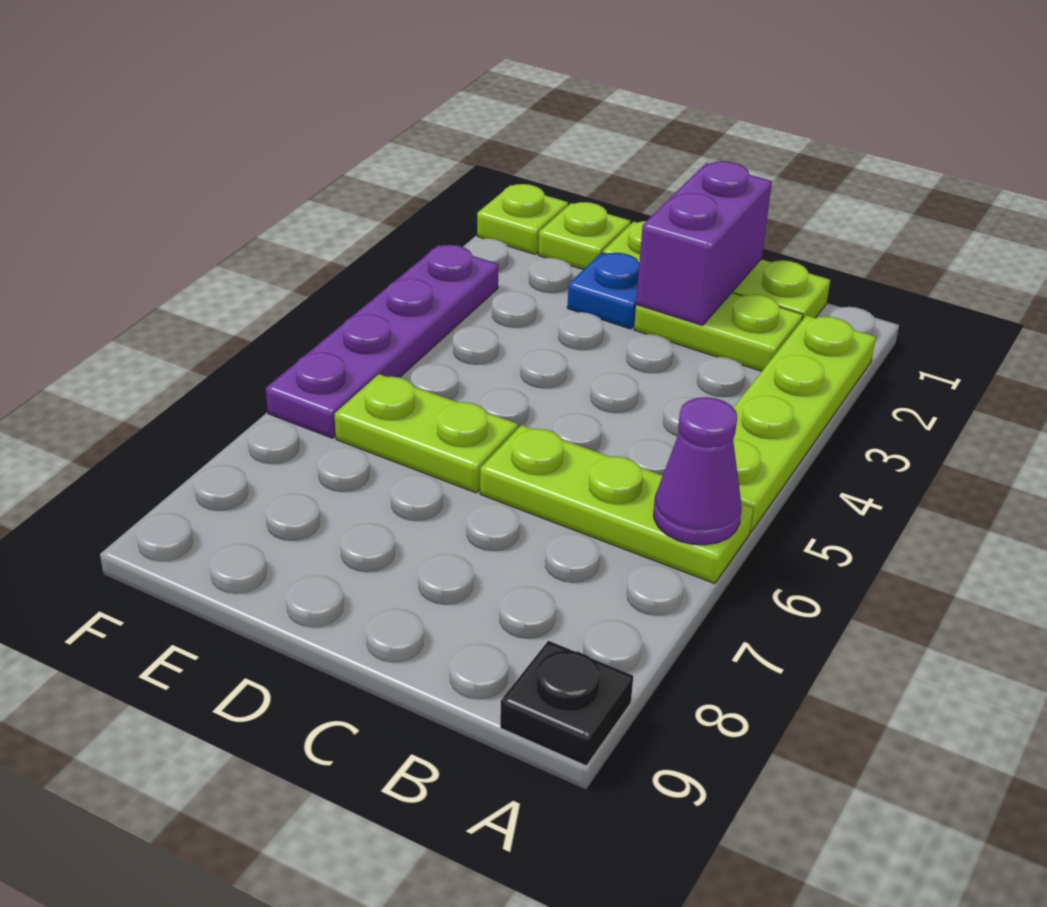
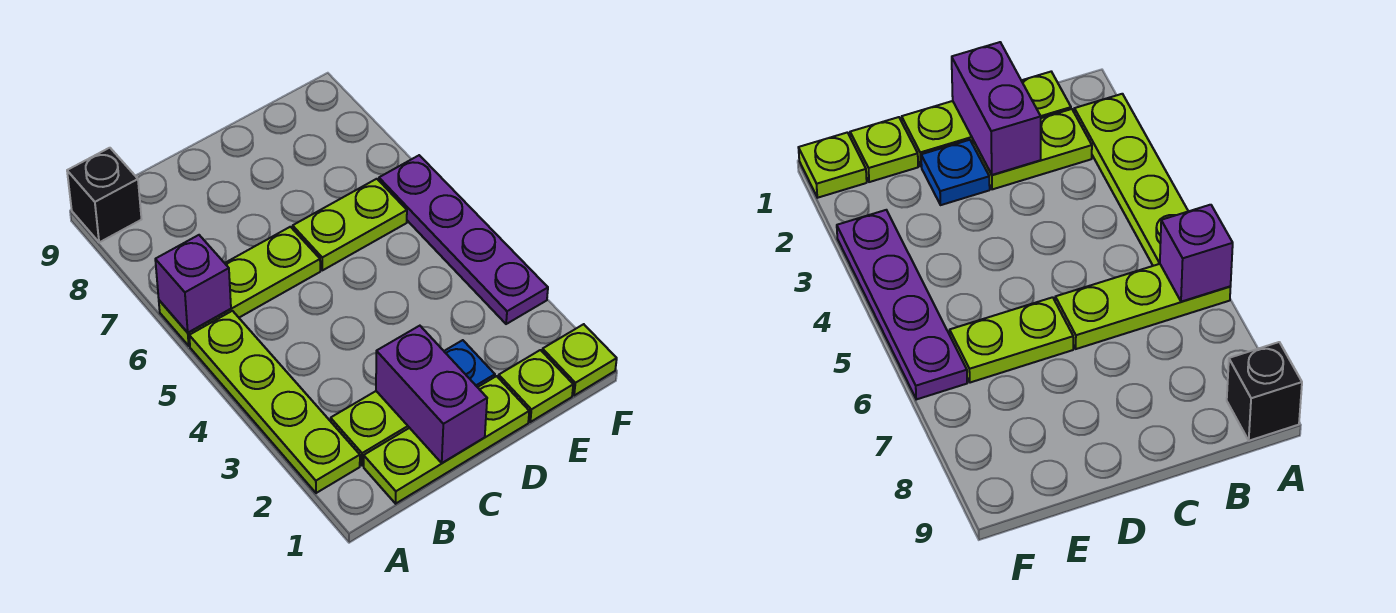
purple 1x1 cone [654,397,742,545] -> purple 1x1 brick [155,235,231,333]
black 1x1 plate [500,641,633,766] -> black 1x1 brick [67,148,142,243]

